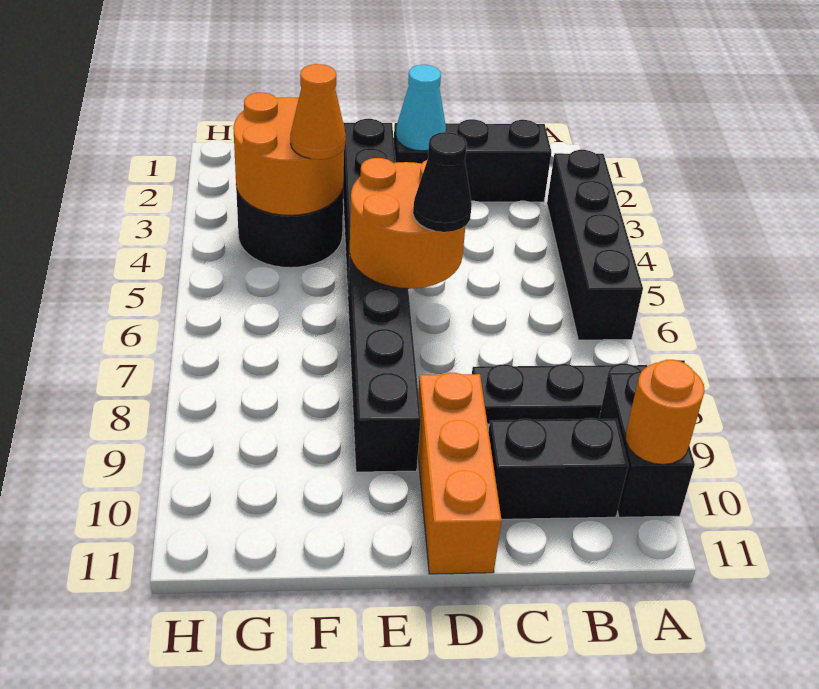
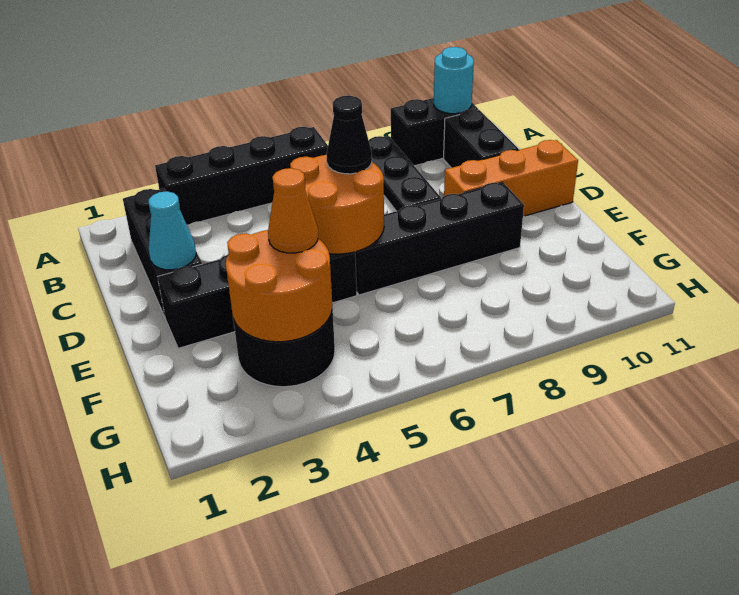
orange 1x1 round brick [626,360,705,464] -> cyan 1x1 round brick [434,47,474,114]

